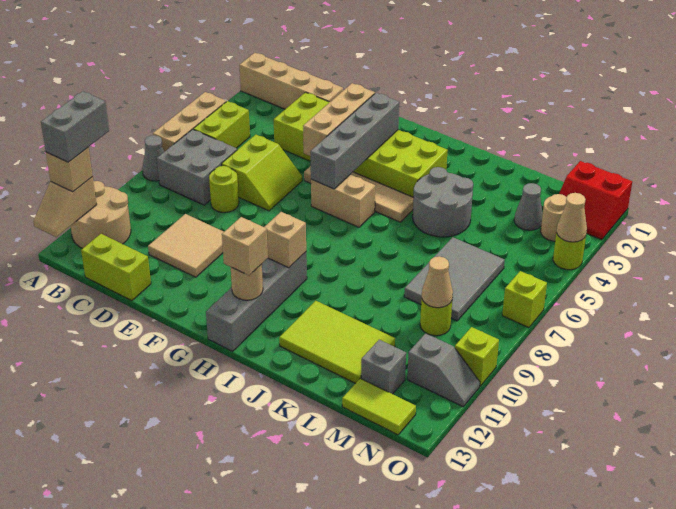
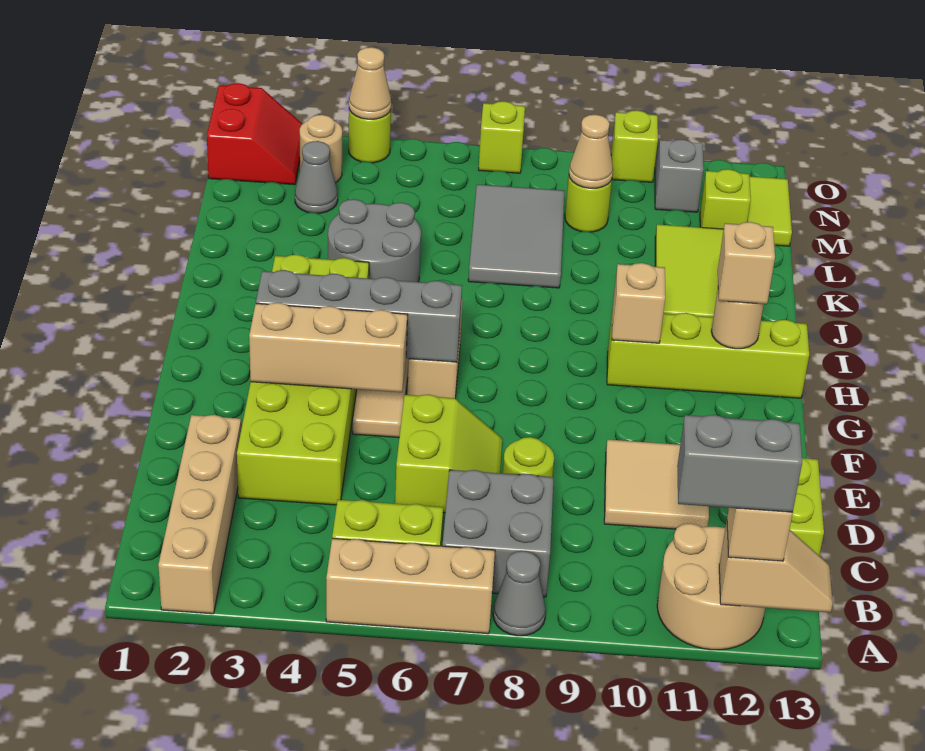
lime 2x2 slope [222,135,302,211] -> lime 2x2 slope turned to [395,394,502,513]
grey 1x4 brick [206,252,307,351] -> lime 1x4 brick [607,313,809,398]
grey 2x3 tile [404,237,505,321] -> grey 2x3 tile turned to [468,184,564,288]
grey 1x1 brick [361,340,406,394] -> lime 1x1 brick [700,169,751,229]

